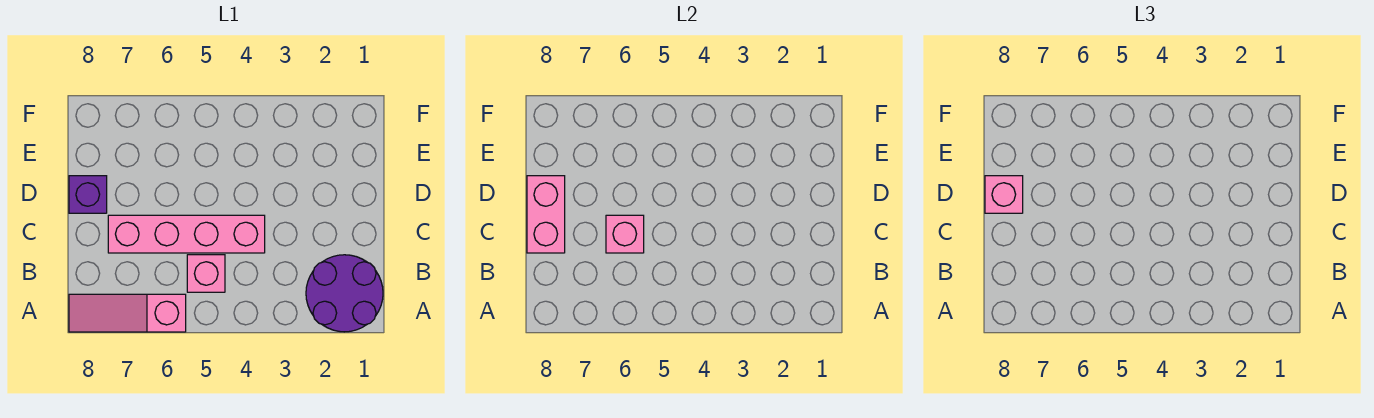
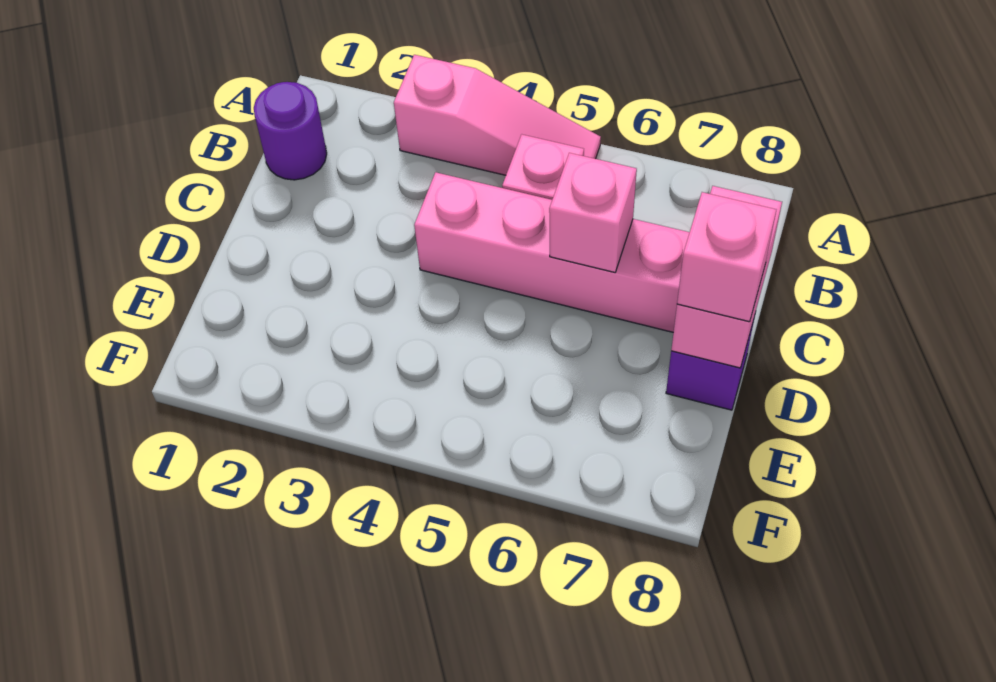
purple 2x2 round brick [306,255,383,332] -> purple 1x1 round brick [254,82,327,180]
pink 1x3 slope [69,294,186,332] -> pink 1x3 slope moved to [394,55,601,175]

